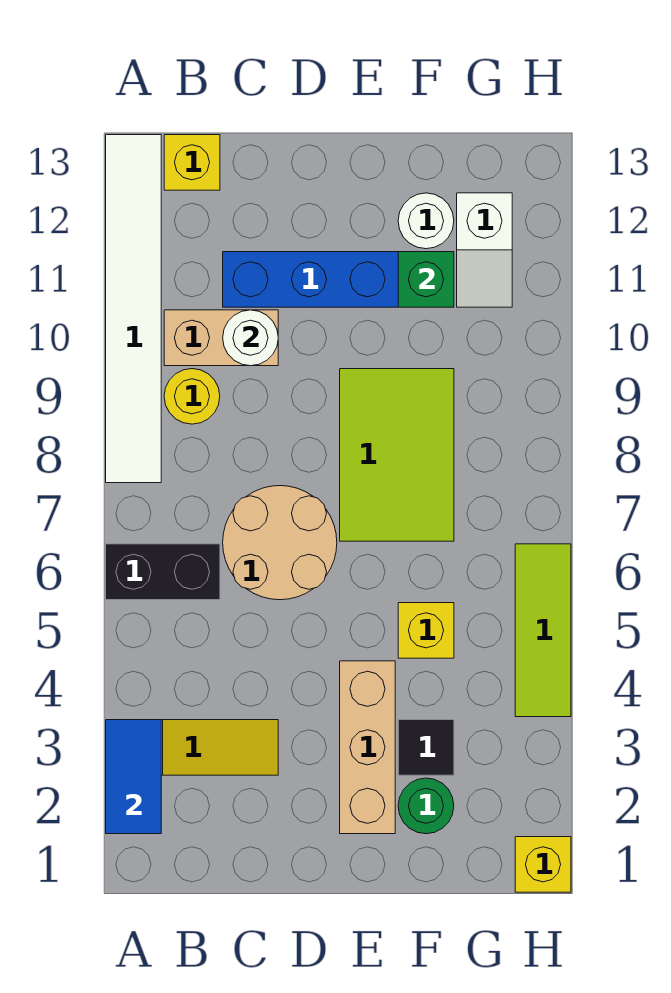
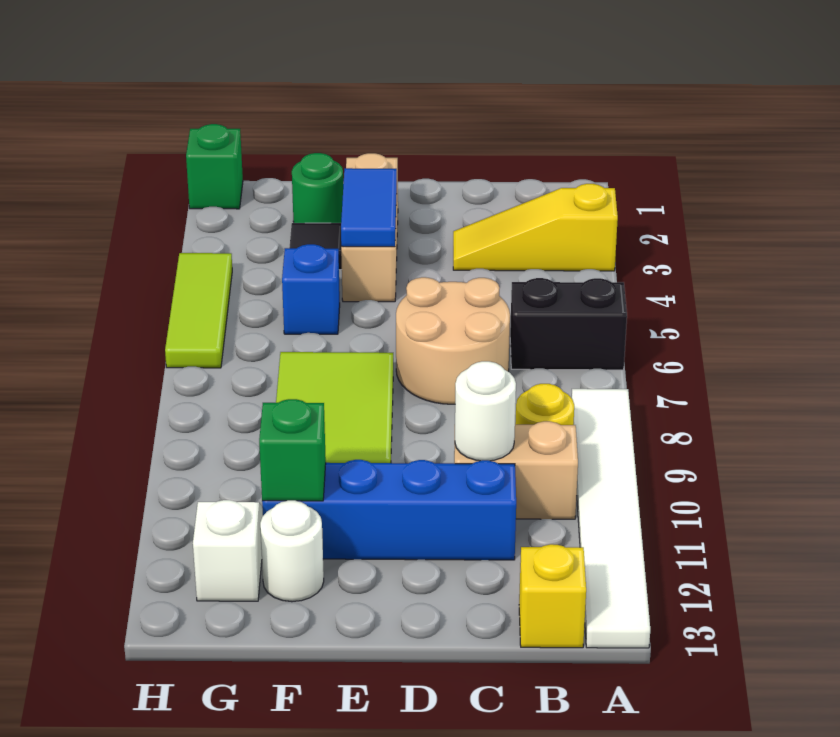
blue 1x2 tile [106,720,161,834] -> blue 1x2 tile moved to [341,168,397,247]
yellow 1x1 brick [398,603,454,658] -> blue 1x1 brick [282,244,340,334]
yellow 1x1 brick [515,837,571,892] -> green 1x1 brick [186,124,243,209]

